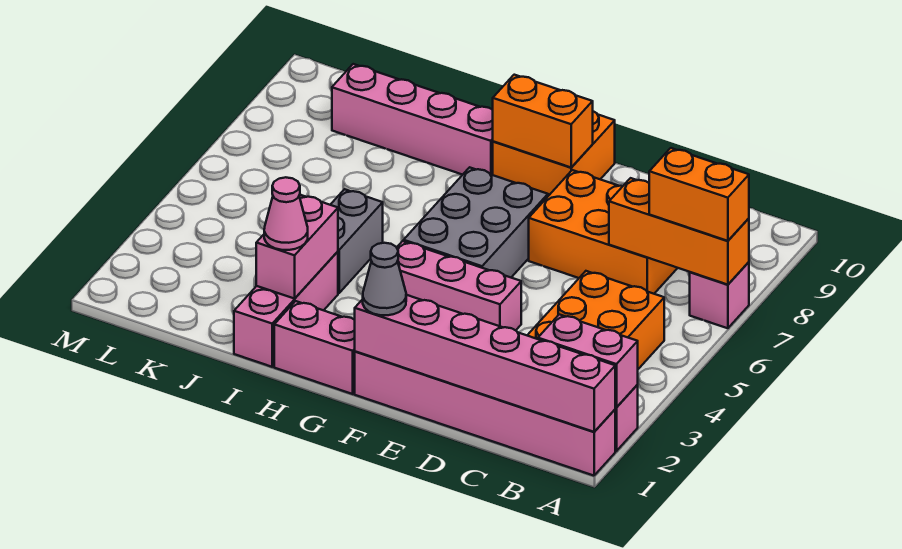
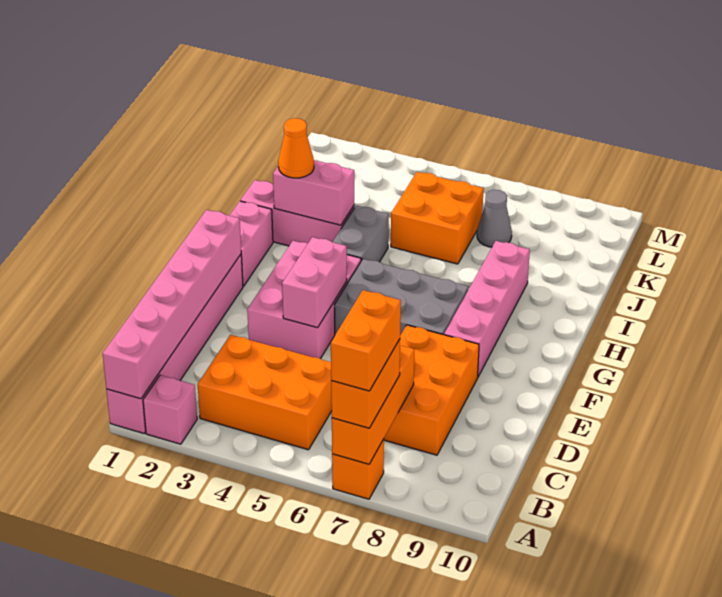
pink 1x2 brick [538,314,638,407] -> pink 1x2 brick moved to [282,237,347,328]
pink 1x1 brick [690,262,749,328] -> orange 1x1 brick [332,439,384,499]
pink 1x3 brick [397,241,521,330] -> pink 2x3 brick [247,241,361,359]
grey 1x1 cone [363,243,406,315] -> grey 1x1 cone moved to [477,190,512,247]
orange 2x2 brick [493,111,615,196] -> orange 2x2 brick moved to [391,172,484,264]
orange 1x2 brick [493,75,593,167] -> orange 1x2 brick moved to [331,290,401,391]
pink 1x4 brick [332,64,493,175] -> pink 1x4 brick moved to [444,241,530,377]
pink 1x1 cone [264,177,308,250] -> orange 1x1 cone [278,118,314,178]
grey 1x2 brick [331,189,383,293] -> grey 1x2 brick turned to [333,206,389,262]

